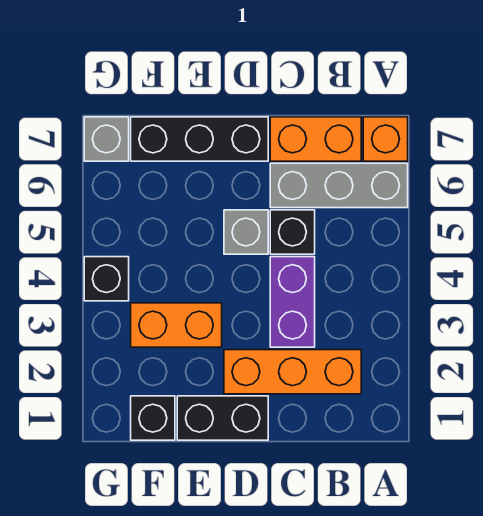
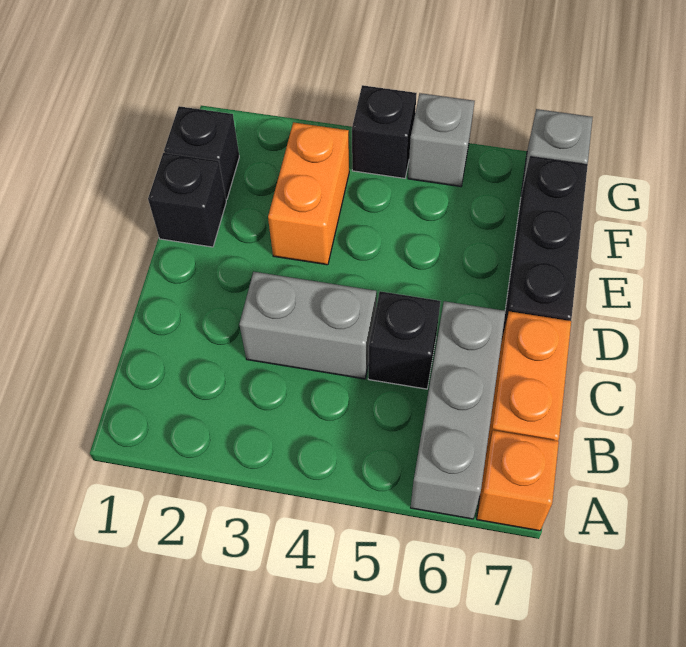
orange 1x3 brick [224,350,361,394] -> none
purple 1x2 brick [270,257,315,347] -> grey 1x2 brick [239,272,376,379]
black 1x2 brick [177,396,268,440] -> black 1x1 brick [148,153,226,247]
grey 1x1 brick [224,210,268,254] -> grey 1x1 brick moved to [408,93,475,187]

